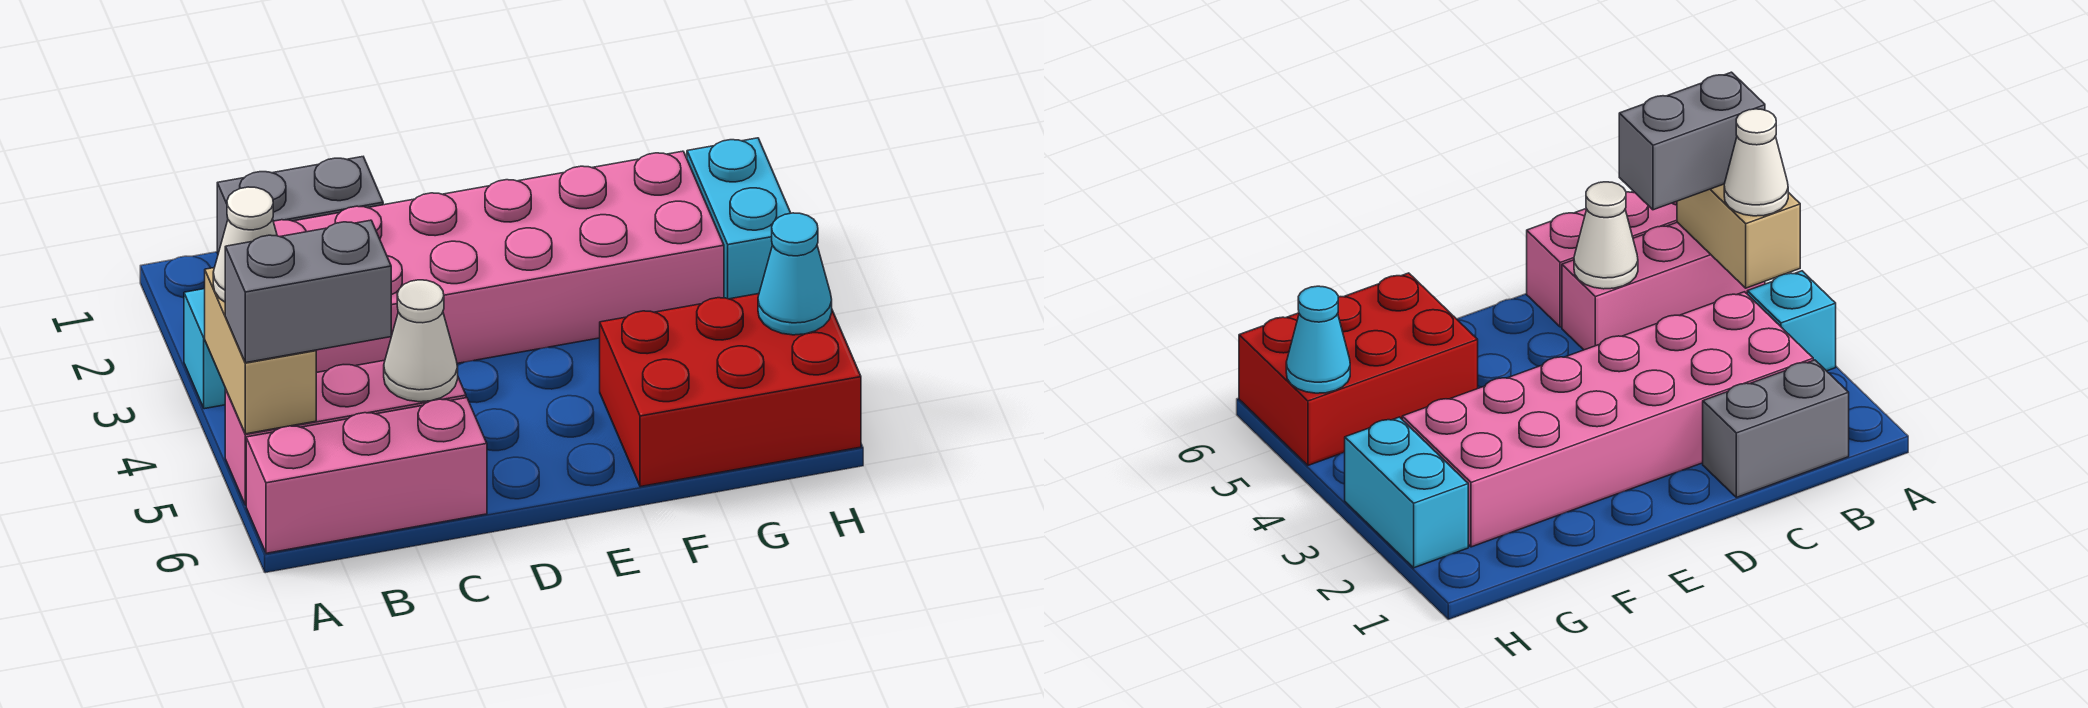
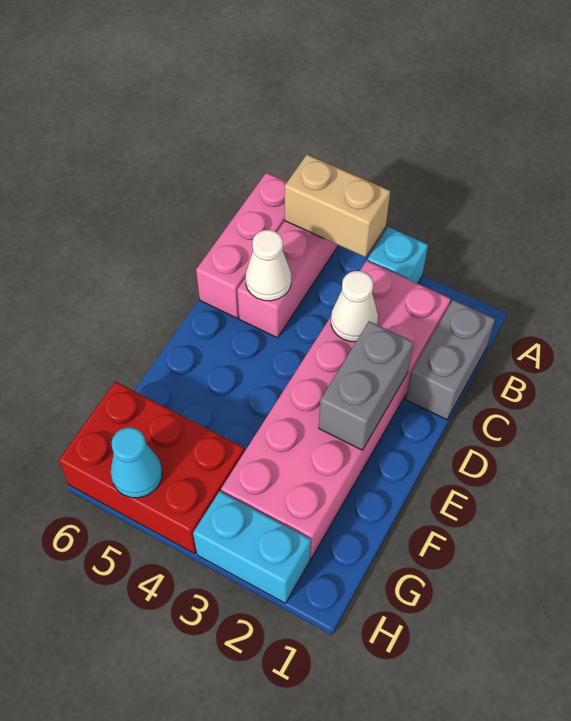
white 1x1 cone [213,187,277,302] -> white 1x1 cone moved to [331,271,378,342]
grey 1x2 brick [225,220,391,363] -> grey 1x2 brick moved to [319,321,414,450]
red 2x3 brick [600,294,861,487] -> red 2x3 brick turned to [59,381,245,554]

